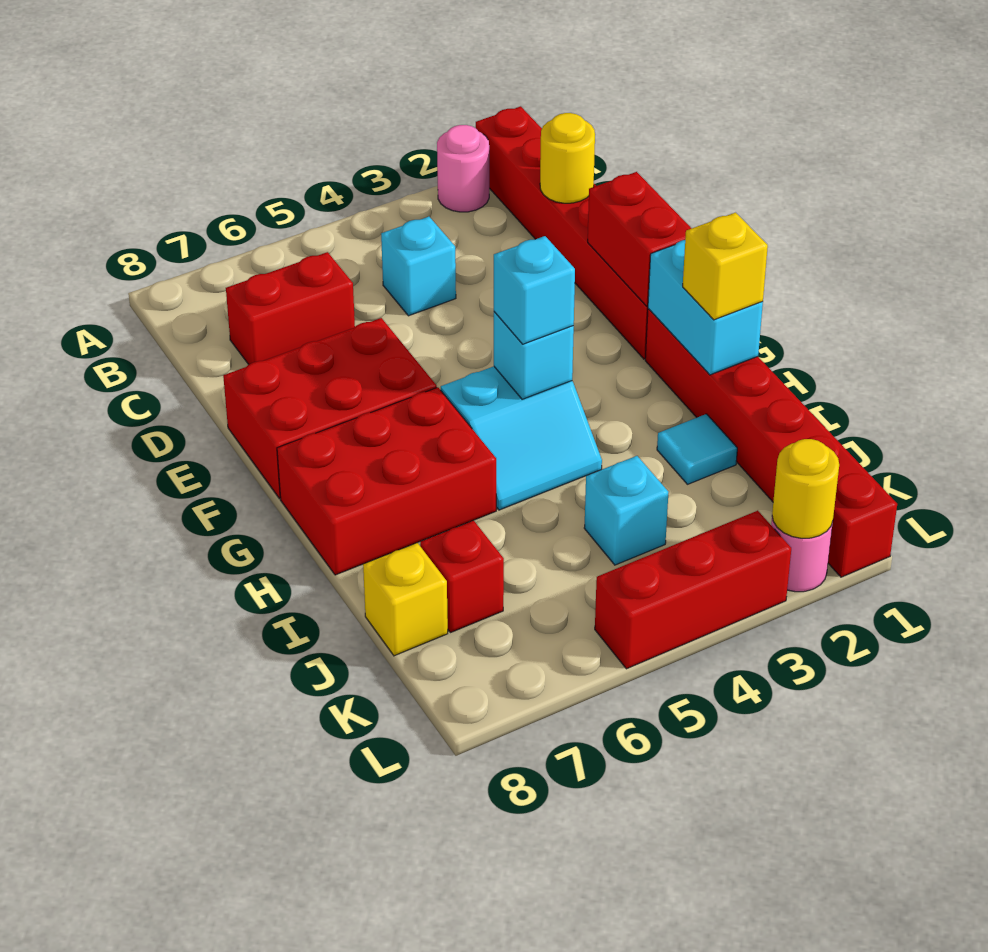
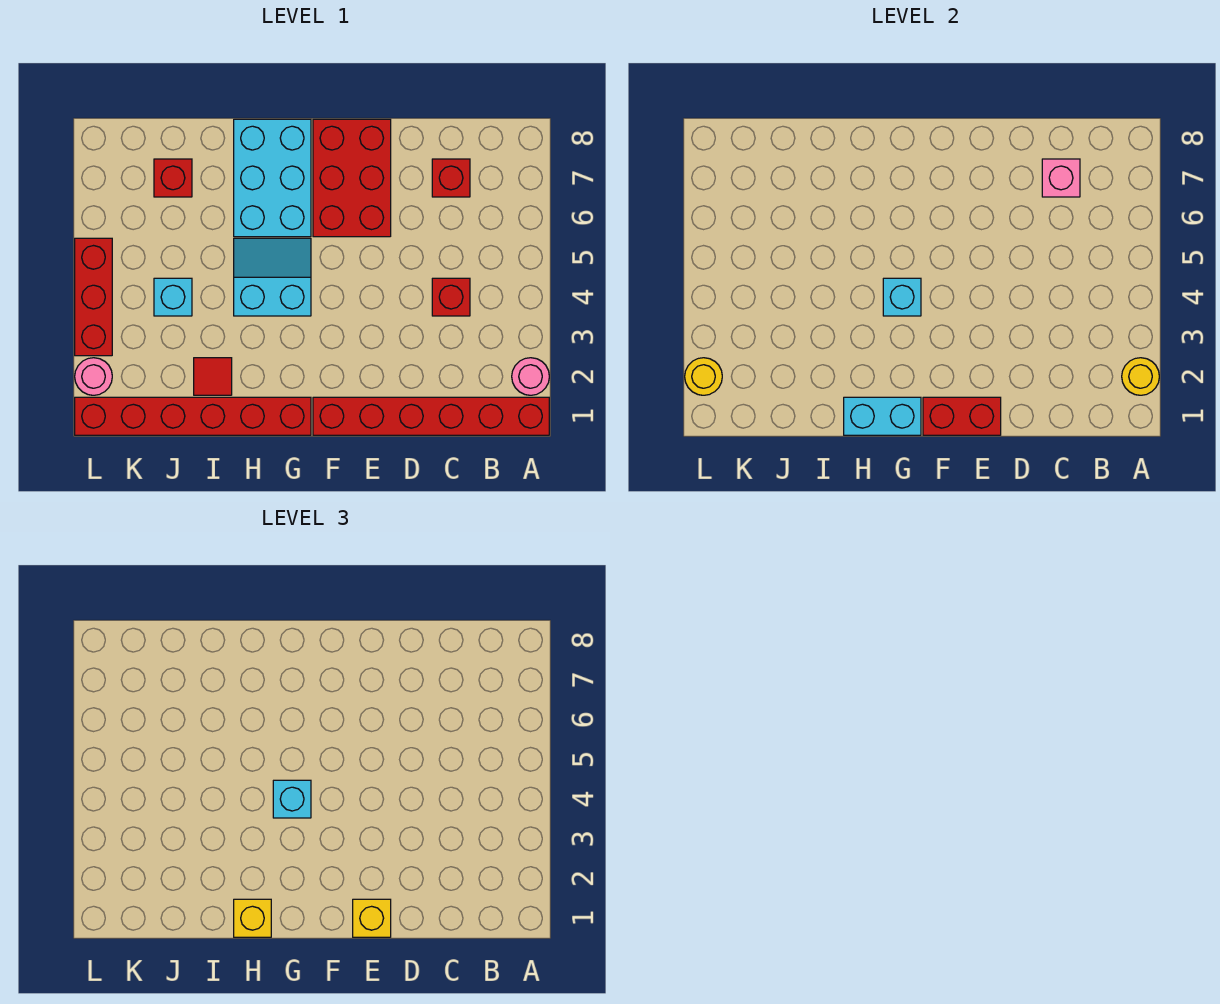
yellow 1x1 round brick [540,113,595,203] -> yellow 1x1 round brick moved to [1122,358,1159,395]
cyan 1x1 brick [381,217,456,316] -> red 1x1 brick [432,278,470,316]
red 1x2 brick [226,252,355,364] -> red 1x1 brick [432,159,470,197]
none -> pink 1x1 brick [1042,159,1080,197]
cyan 2x2 slope [441,366,602,510] -> cyan 2x2 slope turned to [234,238,311,316]
red 2x3 brick [277,387,496,575] -> cyan 2x3 brick [234,119,311,237]
cyan 1x1 tile [657,414,737,484] -> red 1x1 tile [194,358,232,395]
yellow 1x1 brick [363,543,448,656] -> yellow 1x1 brick moved to [353,899,391,937]

